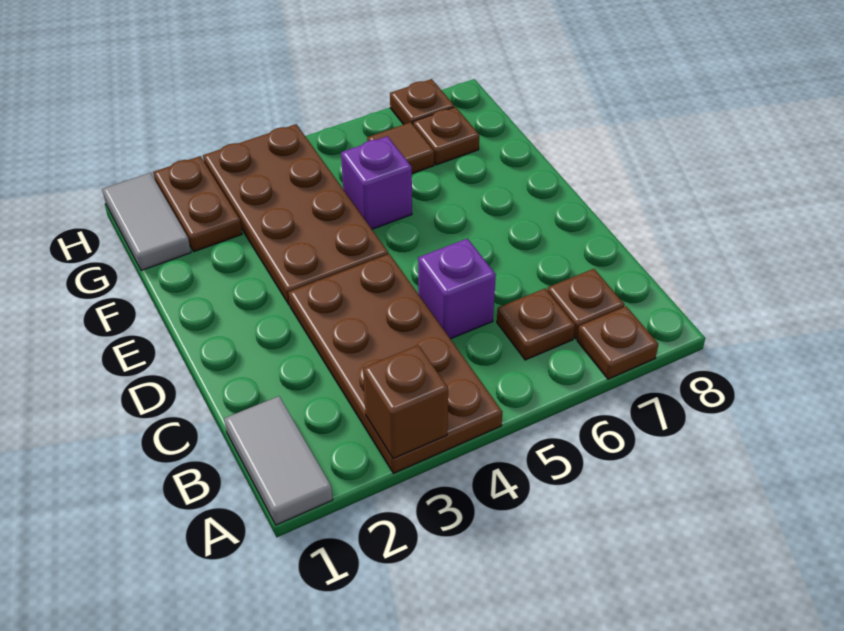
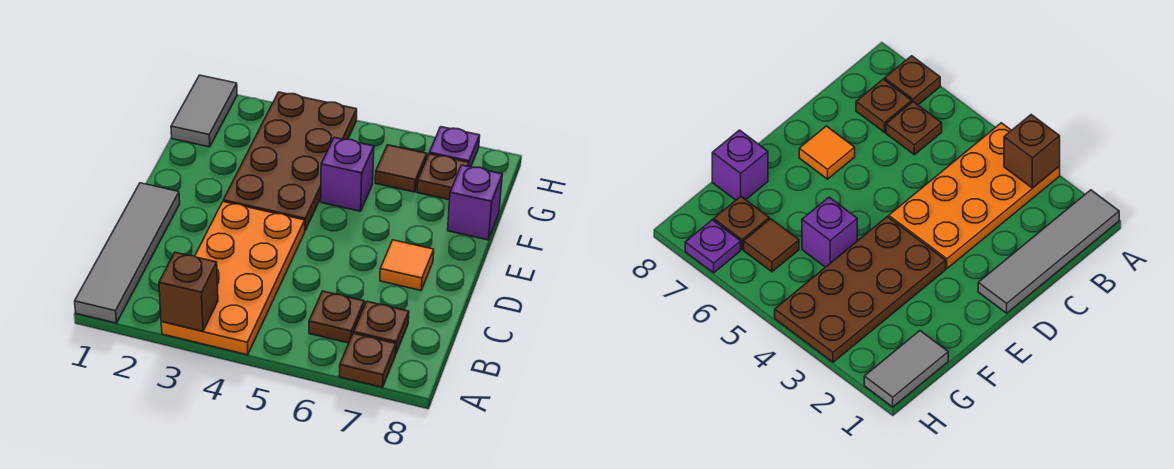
grey 1x2 tile [224,396,333,525] -> grey 1x4 tile [75,183,180,323]
brown 2x4 plate [288,254,503,473] -> orange 2x4 plate [161,202,305,355]
purple 1x1 brick [418,239,496,339] -> purple 1x1 brick moved to [448,165,502,240]
none -> orange 1x1 tile [380,240,434,290]
brown 1x2 plate [153,156,242,252] -> none
brown 1x1 plate [390,79,454,125] -> purple 1x1 plate [429,127,480,167]

